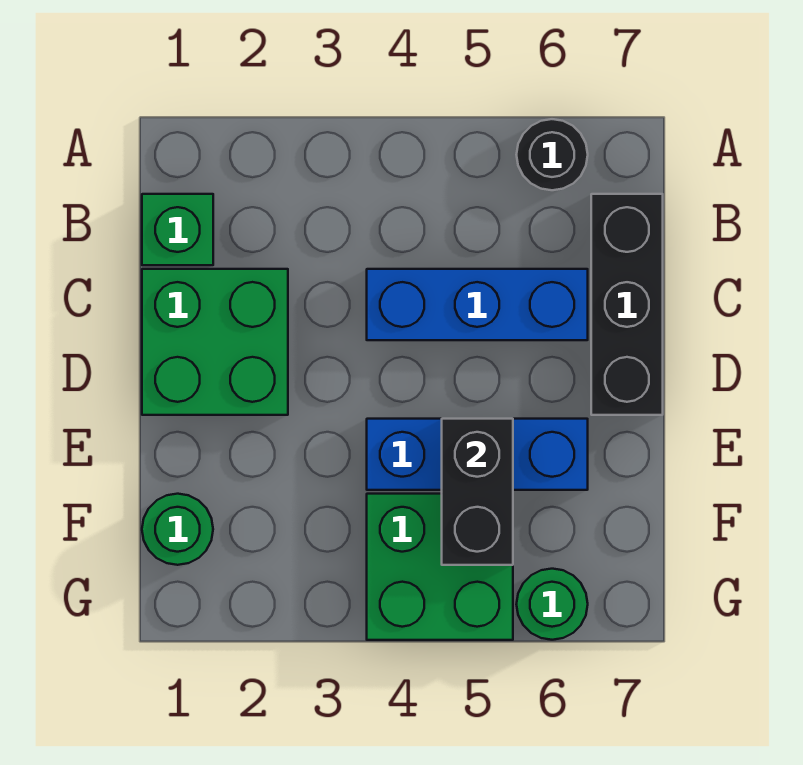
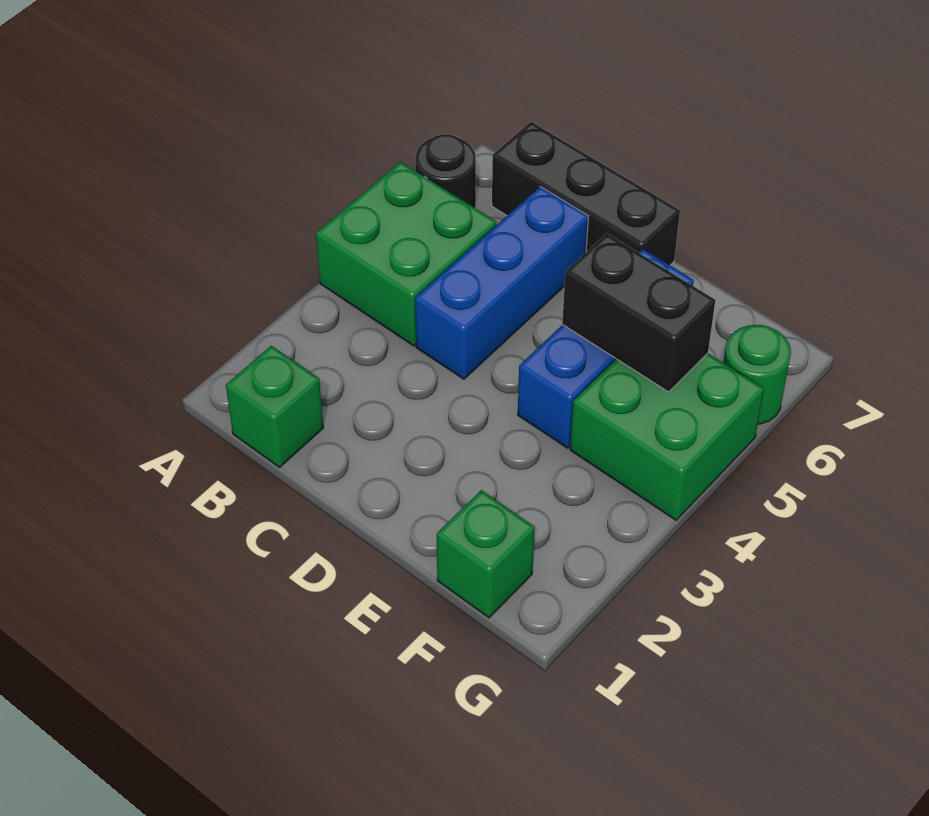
green 2x2 brick [142,269,288,415] -> green 2x2 brick moved to [316,162,497,346]
green 1x1 round brick [142,494,213,565] -> green 1x1 brick [437,490,535,618]

